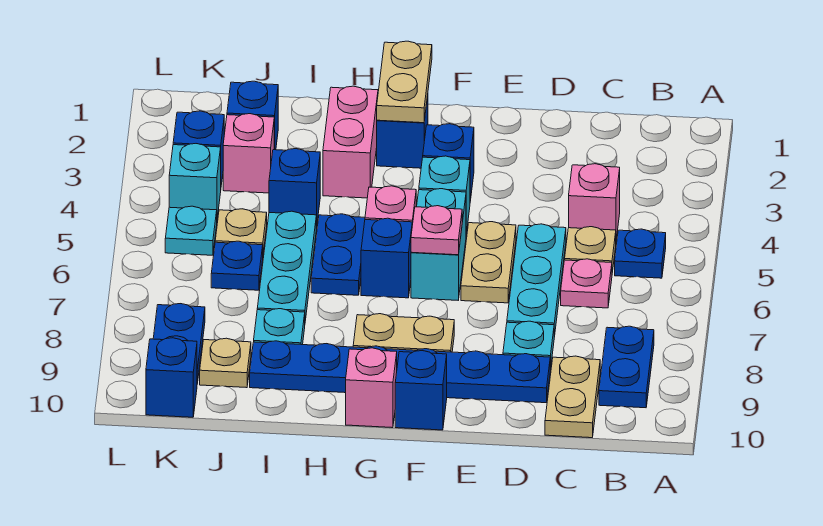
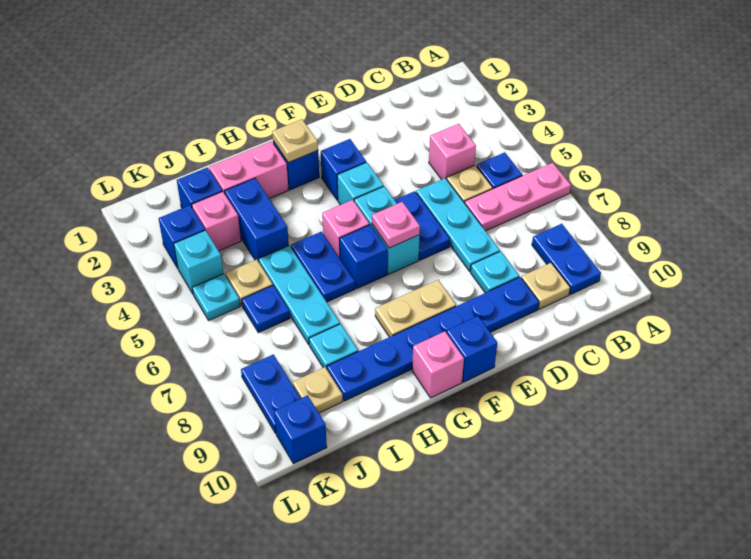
pink 1x1 plate [561,259,612,308] -> pink 1x3 plate [465,163,571,231]
tan 1x2 plate [545,356,600,438] -> tan 1x1 plate [522,263,570,309]
tan 1x2 plate [461,222,516,303] -> blue 1x2 plate [395,191,450,260]
tan 1x2 plate [377,41,432,123] -> tan 1x1 plate [272,119,318,163]
pink 1x2 brick [323,86,378,198] -> pink 1x2 brick turned to [209,141,289,199]
blue 1x1 brick [269,149,320,228] -> blue 1x2 brick [225,178,289,262]

